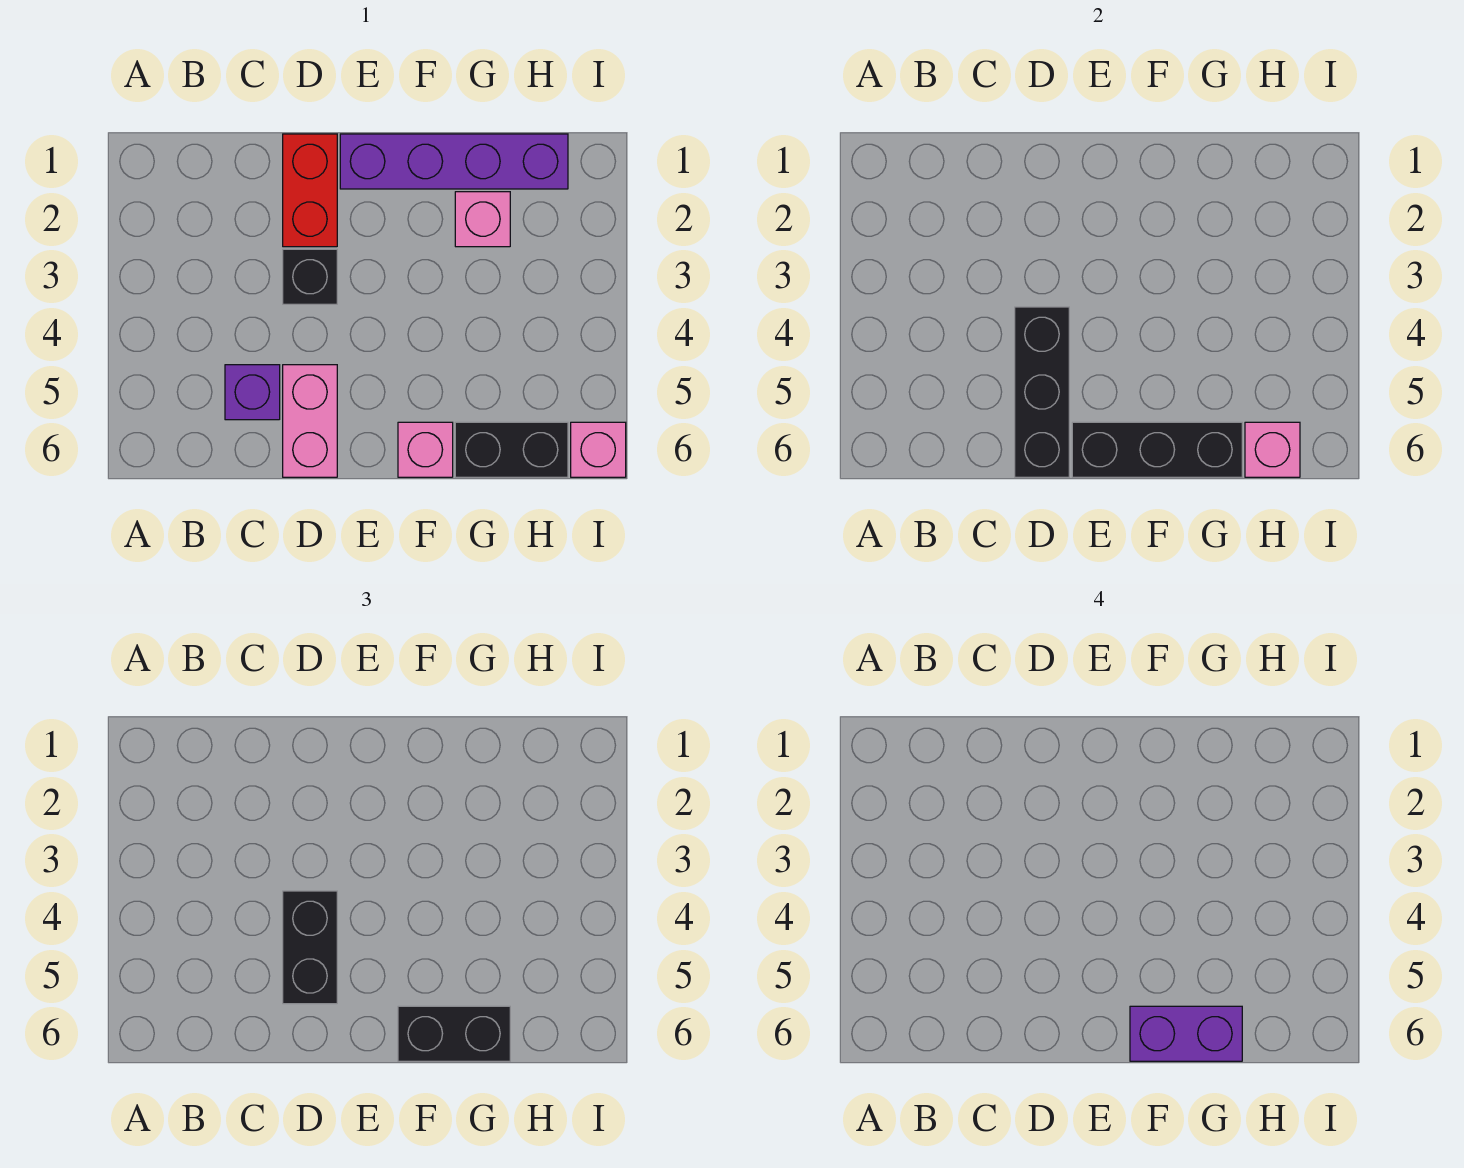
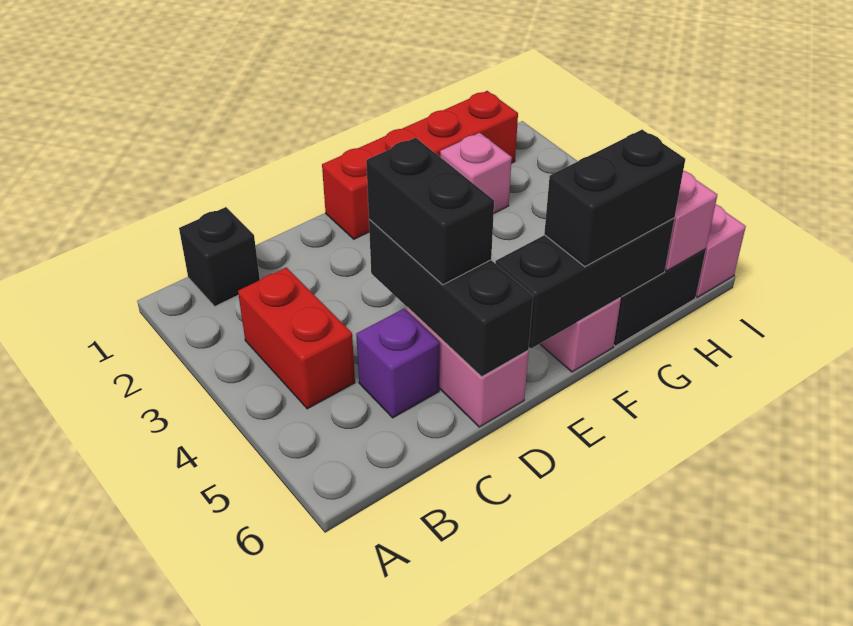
red 1x2 brick [283,134,337,247] -> red 1x2 brick moved to [238,267,355,409]
black 1x1 brick [283,249,337,304] -> black 1x1 brick moved to [179,207,260,306]
purple 1x4 brick [340,134,568,189] -> red 1x4 brick [322,91,518,239]
purple 1x2 brick [1130,1006,1242,1061] -> none

